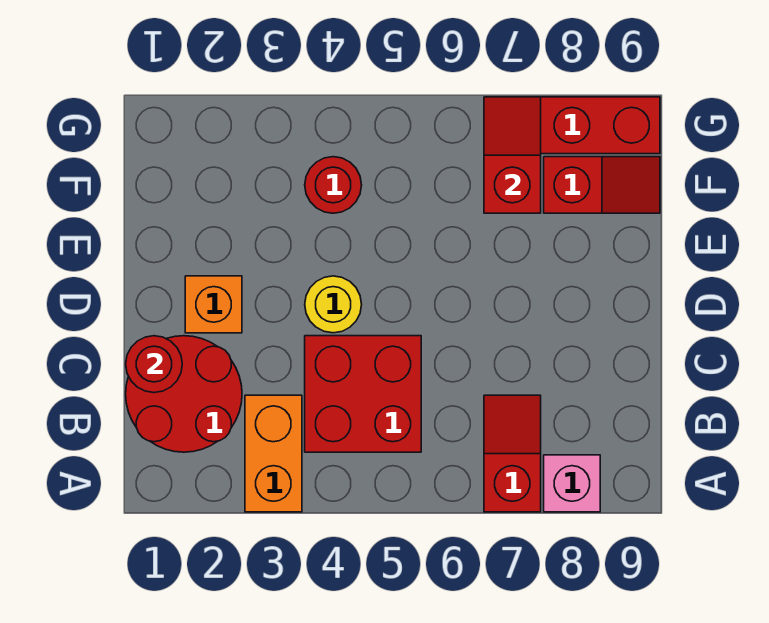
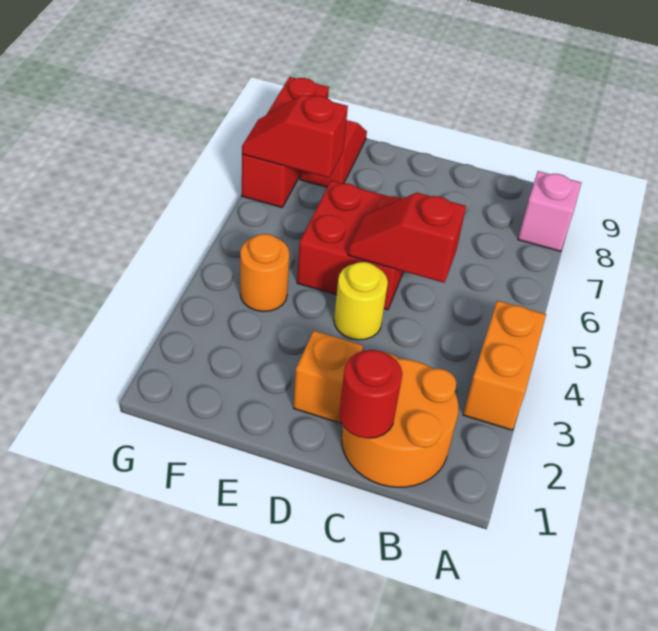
orange 1x2 brick [245,395,302,512] -> orange 1x2 brick turned to [463,300,546,430]
red 1x2 slope [484,395,541,512] -> red 1x2 slope moved to [348,193,466,283]
red 2x2 round brick [126,336,242,452] -> orange 2x2 round brick [342,352,458,487]
red 2x2 brick [305,336,421,452] -> red 2x2 brick moved to [297,181,404,310]
red 1x1 round brick [305,157,362,213] -> orange 1x1 round brick [240,234,289,312]

